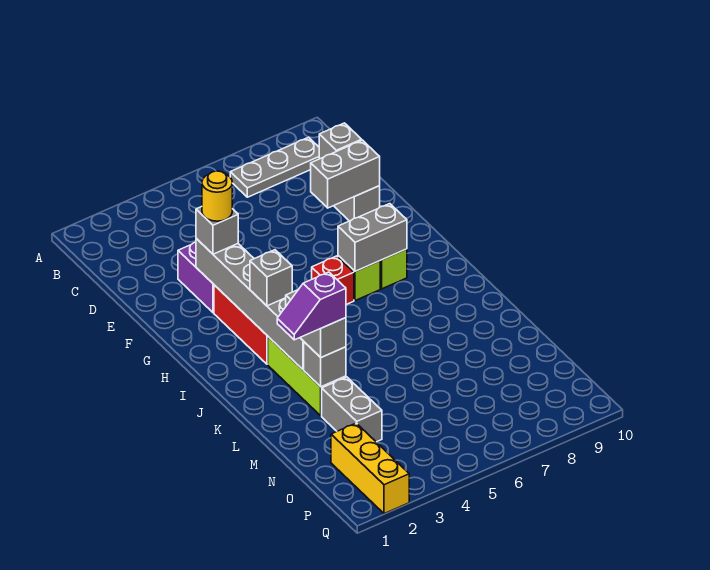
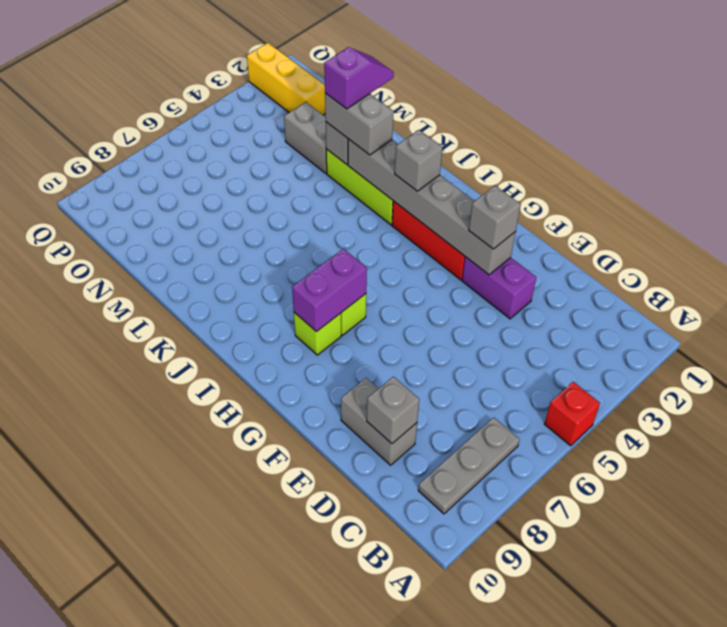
grey 1x2 brick [311,140,380,208] -> none
yellow 1x1 round brick [202,171,232,221] -> none
red 1x1 brick [312,256,354,305] -> red 1x1 brick moved to [544,382,600,446]
grey 1x2 brick [338,204,407,271] -> purple 1x2 brick [292,249,367,332]

